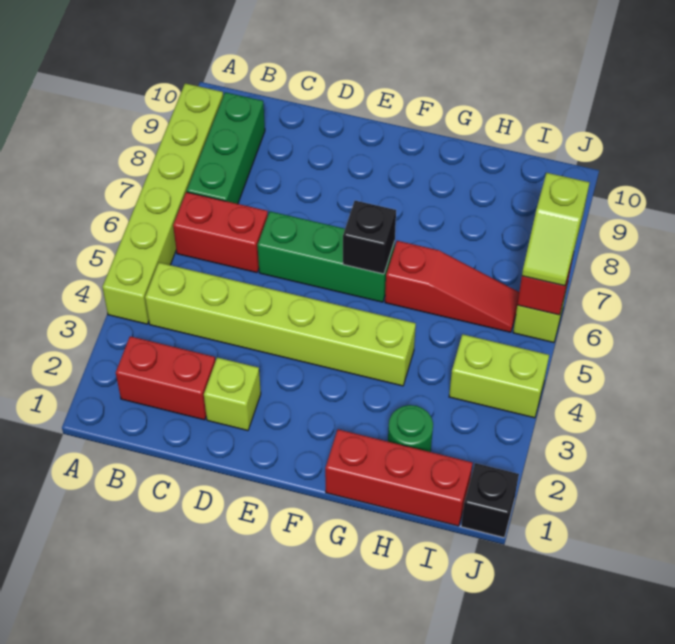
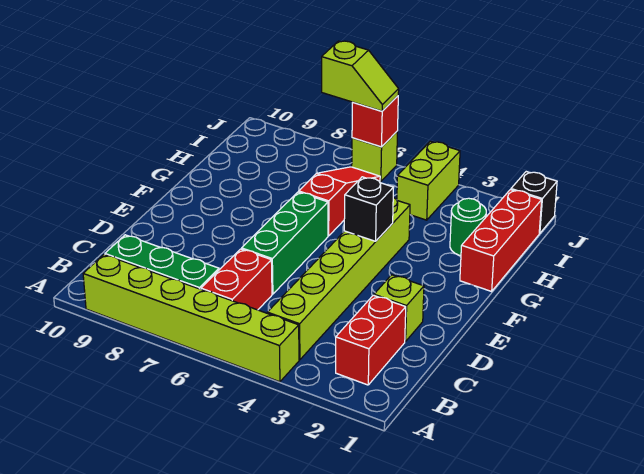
black 1x1 brick [343,201,396,274] -> black 1x1 brick moved to [344,177,394,241]

